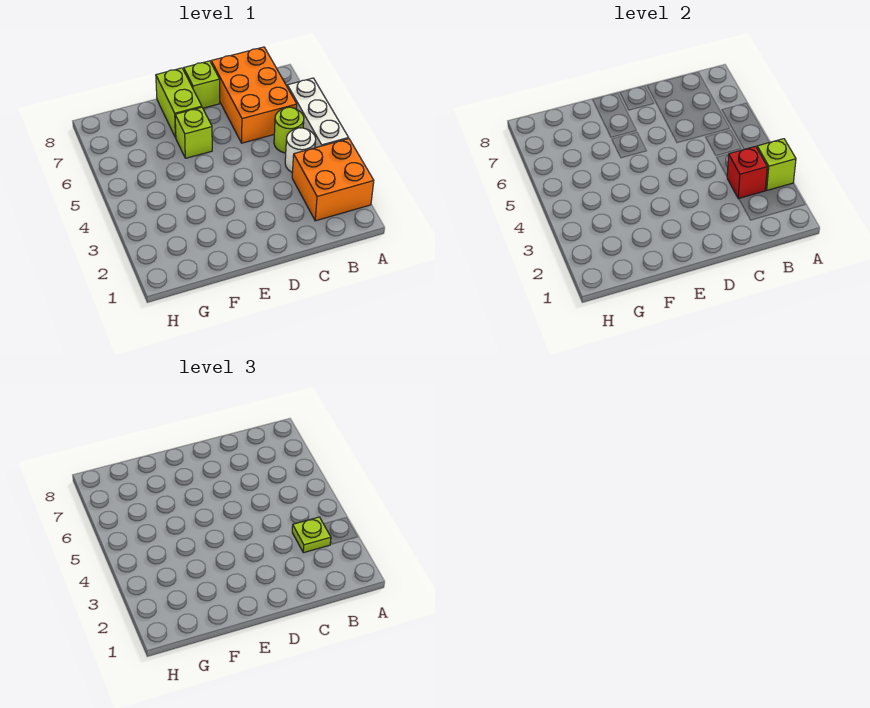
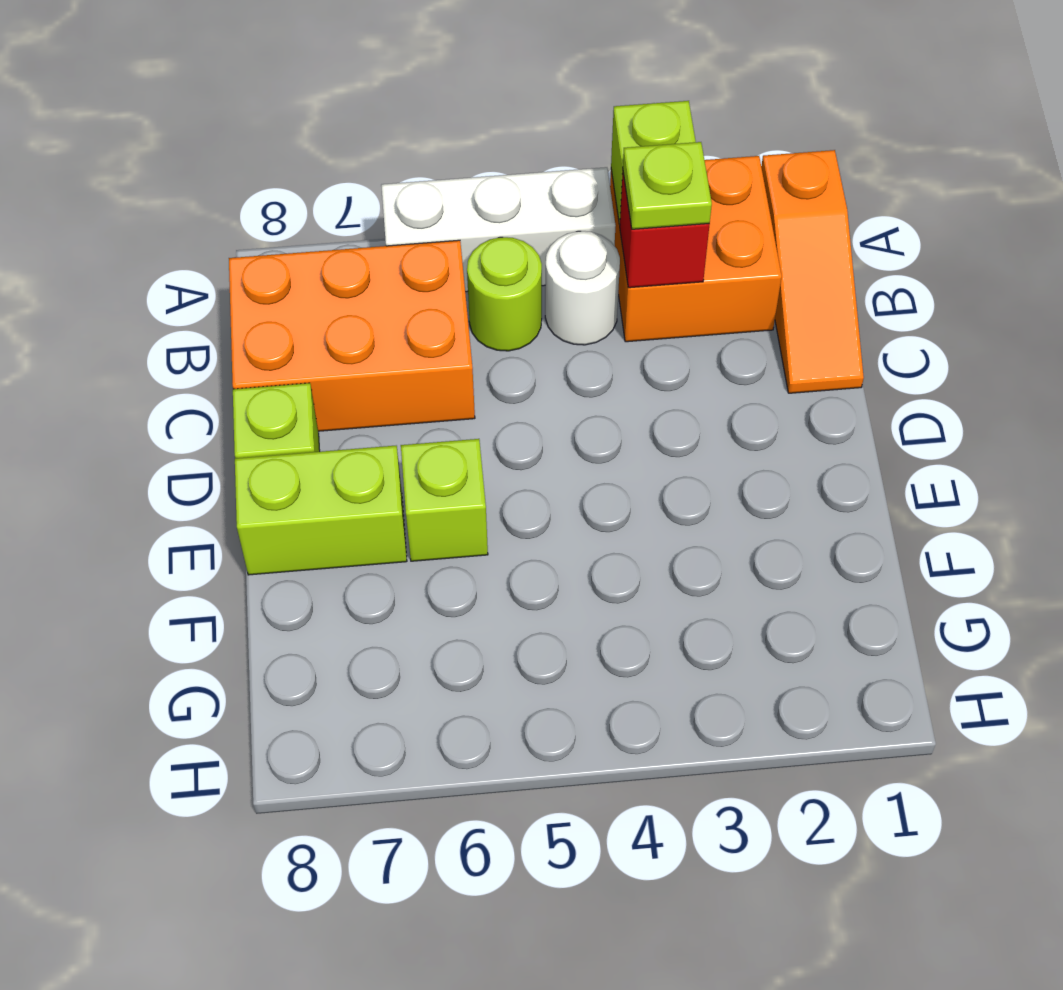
none -> orange 1x3 slope [761,150,864,393]

